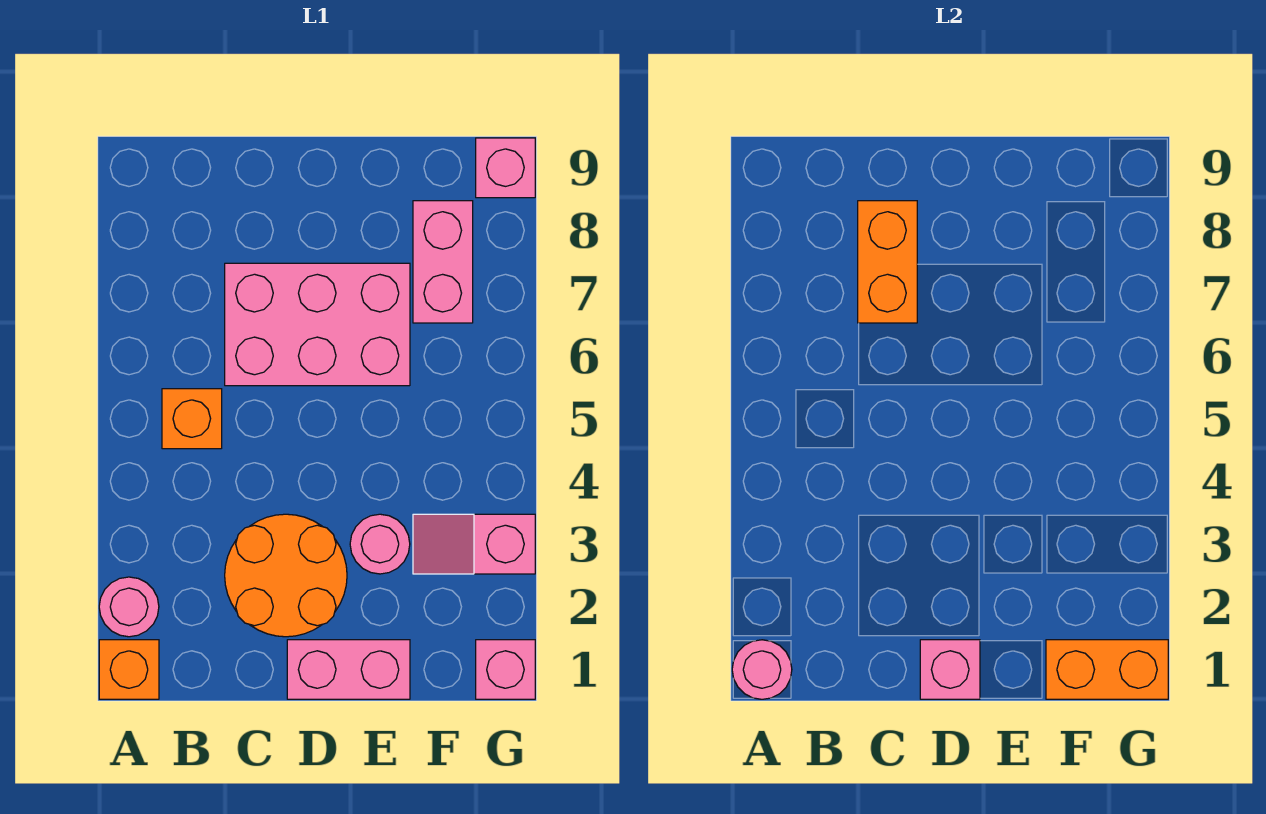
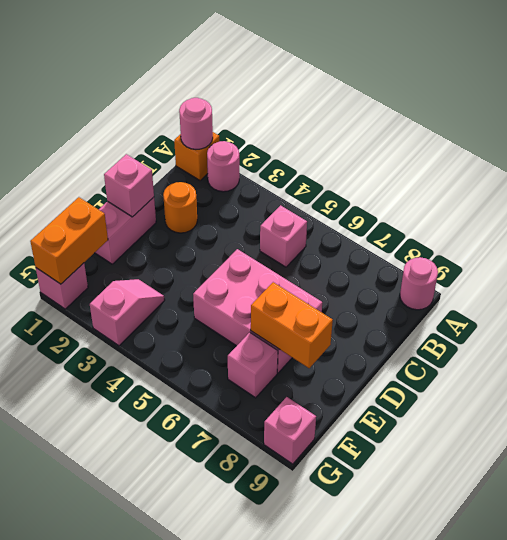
orange 1x1 brick [162,389,222,449] -> pink 1x1 brick [260,205,307,267]
orange 2x2 round brick [225,514,347,637] -> orange 1x1 round brick [163,182,197,233]
pink 2x3 brick [225,263,410,386] -> pink 2x3 brick turned to [193,249,322,373]
orange 1x2 brick [858,201,917,323] -> orange 1x2 brick moved to [251,282,333,368]
pink 1x1 round brick [350,514,410,574] -> pink 1x1 round brick moved to [400,257,438,310]
pink 1x2 brick [413,201,473,323] -> pink 1x1 brick [228,332,278,398]

